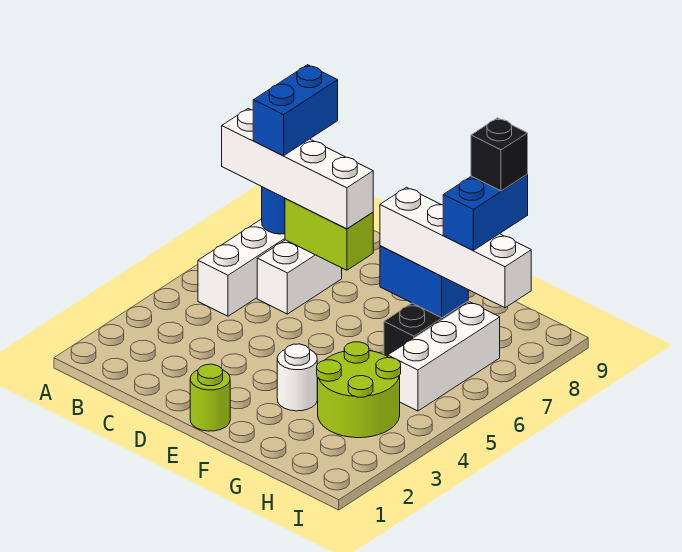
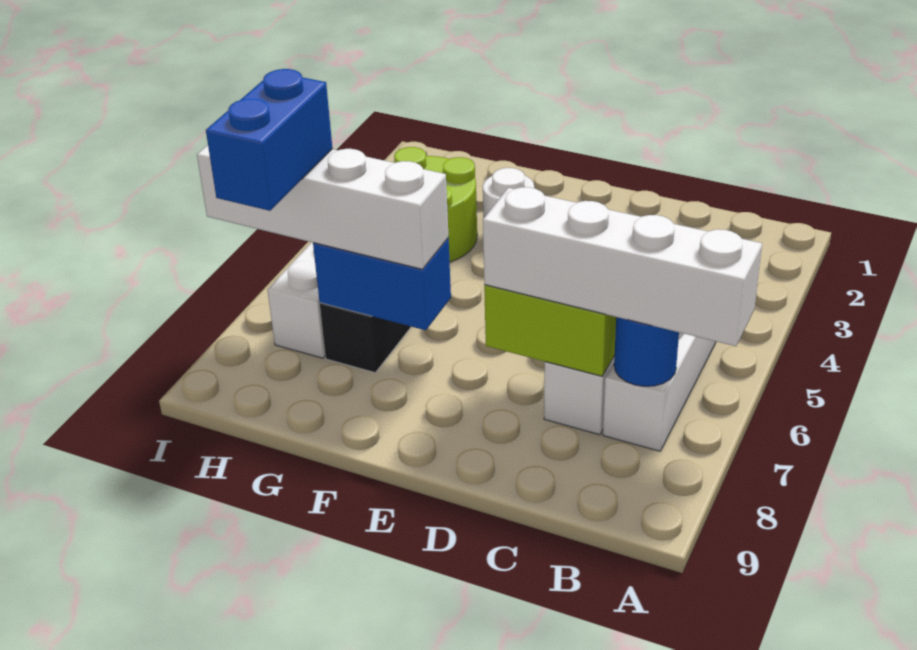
blue 1x2 brick [253,65,338,156] -> none
lime 1x1 round brick [190,364,230,431] -> none
black 1x1 brick [471,118,528,191] -> none

